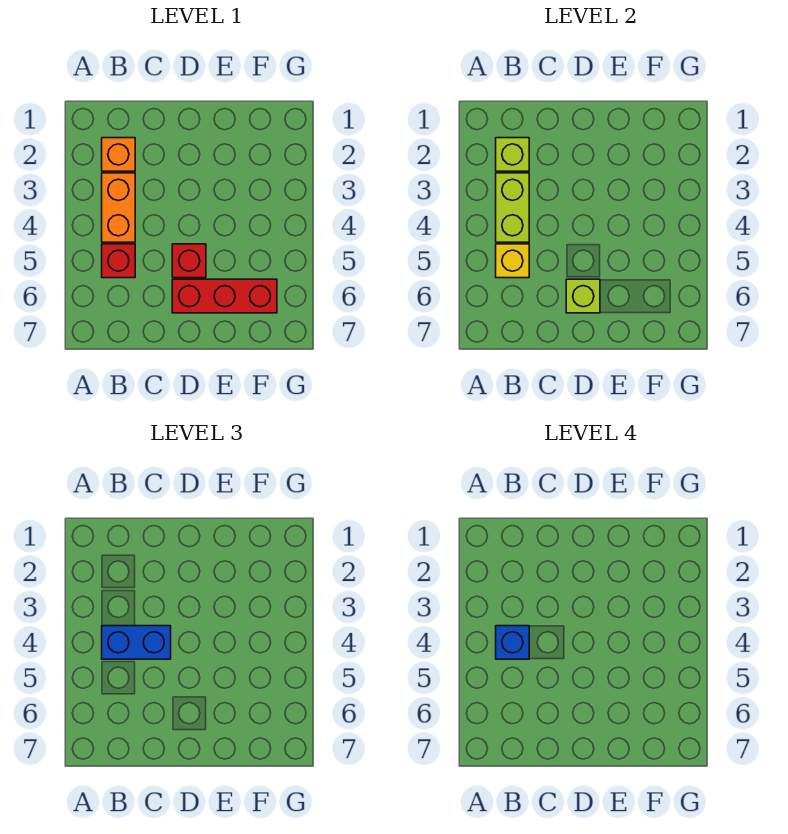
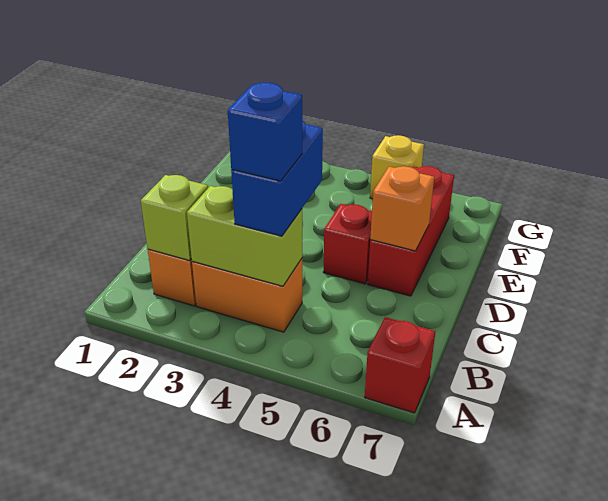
red 1x1 brick [102,244,135,278] -> red 1x1 brick moved to [365,317,436,413]
yellow 1x1 brick [496,244,529,278] -> yellow 1x1 brick moved to [370,135,424,199]
lime 1x1 brick [566,279,600,313] -> orange 1x1 brick [370,166,434,251]

